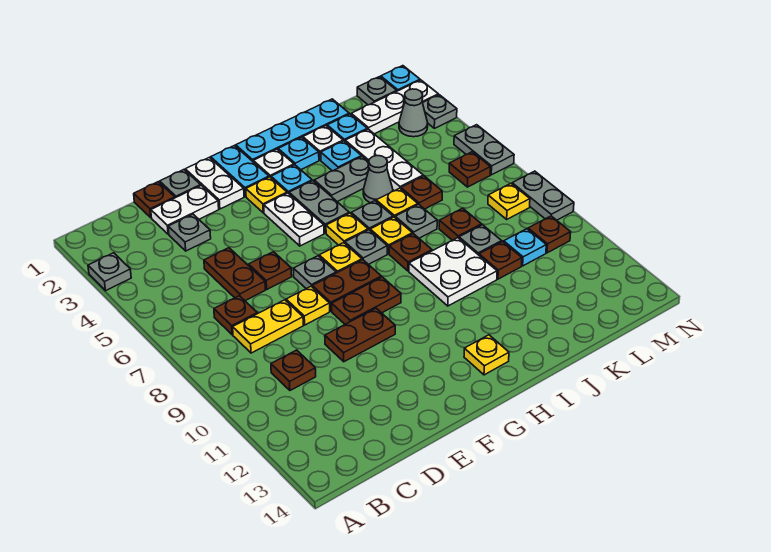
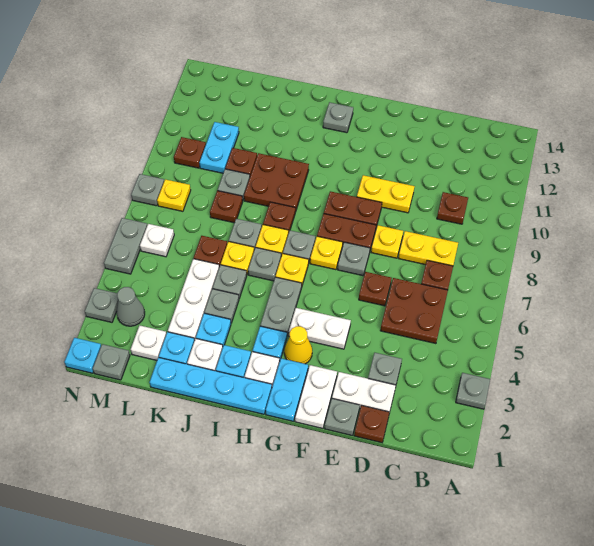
brown 1x2 plate [204,248,265,301] -> brown 2x2 plate [380,278,448,344]
brown 1x2 plate [325,308,395,362] -> yellow 1x2 plate [357,175,415,213]
yellow 1x1 plate [246,177,287,213] -> yellow 1x1 cone [284,326,312,364]
white 1x2 plate [264,193,324,246] -> white 1x2 plate turned to [289,308,351,349]
yellow 1x1 plate [464,335,509,375] -> grey 1x1 plate [323,102,353,133]
grey 1x2 plate [314,156,369,202] -> grey 1x1 plate [204,289,239,323]
white 2x2 plate [409,238,497,306] -> brown 2x2 plate [244,153,309,212]
grey 1x1 cone [363,156,393,203] -> grey 1x1 plate [213,265,247,298]
white 1x3 plate [351,80,438,134] -> white 1x1 plate [131,325,166,360]
cyan 1x1 plate [504,229,546,266] -> cyan 1x2 plate [199,122,239,173]
brown 1x1 plate [449,152,490,187] -> white 1x1 plate [140,224,174,257]
grey 1x2 plate [512,171,574,220] -> grey 1x1 plate [131,174,164,206]

